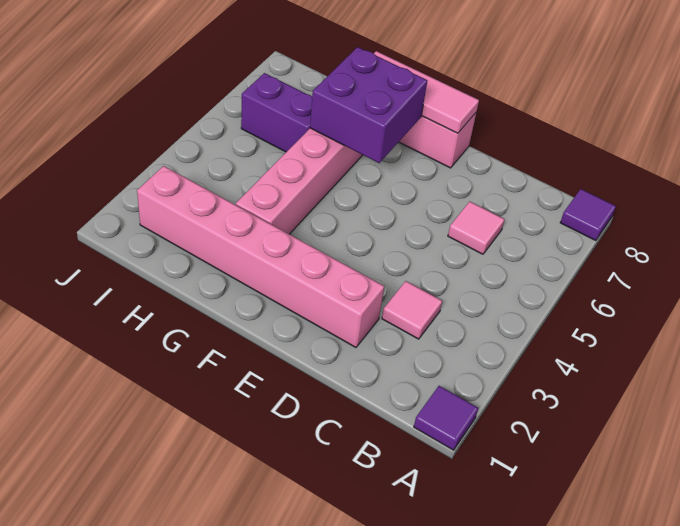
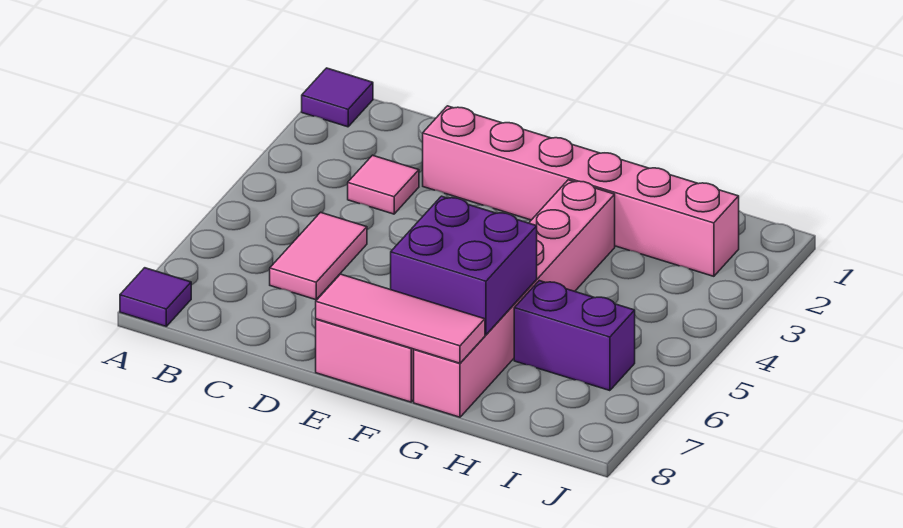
pink 1x1 tile [448,202,505,254] -> pink 1x2 tile [270,212,367,300]

